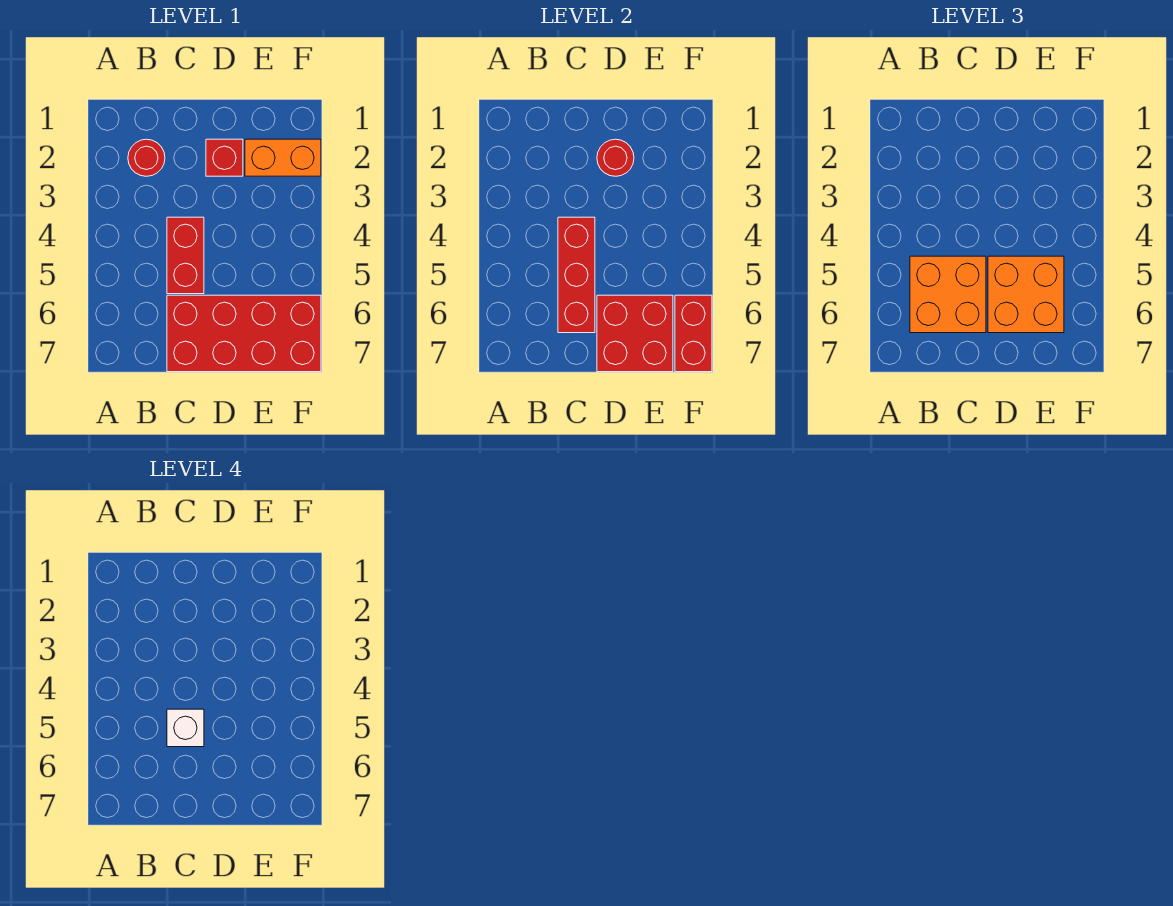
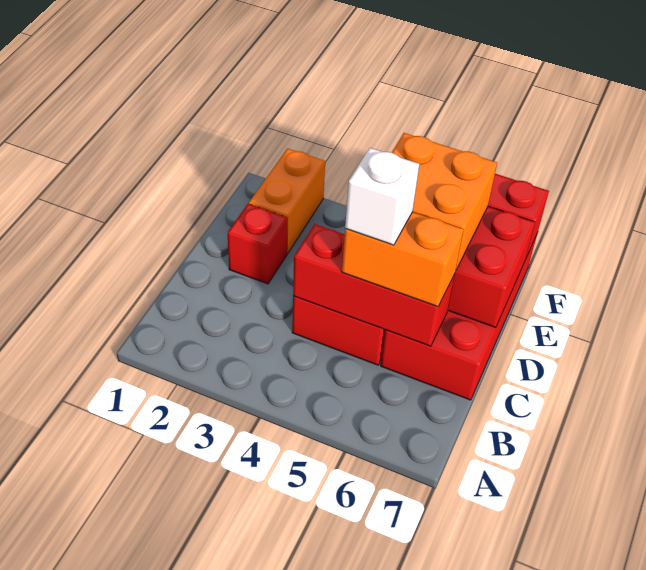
red 1x1 round brick [128,139,165,176] -> none
orange 2x2 brick [910,256,986,333] -> orange 1x2 brick [342,212,464,307]
red 1x1 round brick [597,139,634,176] -> none

